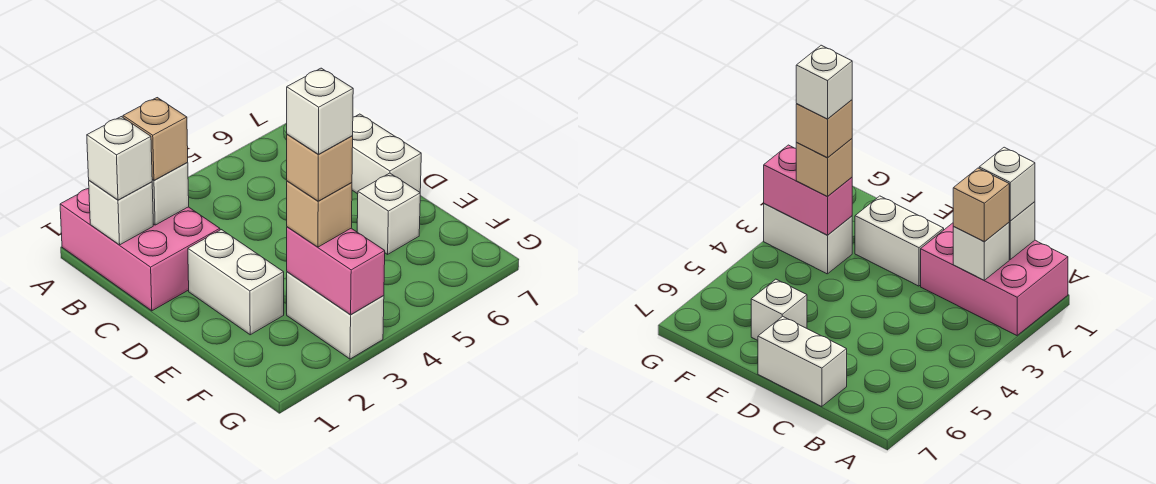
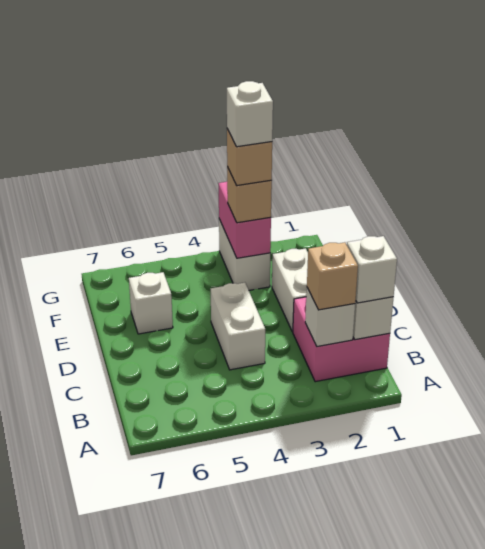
pink 2x3 brick [60,189,220,311] -> pink 2x2 brick [293,297,390,382]
white 1x2 brick [352,114,421,194] -> white 1x2 brick moved to [211,283,265,370]

